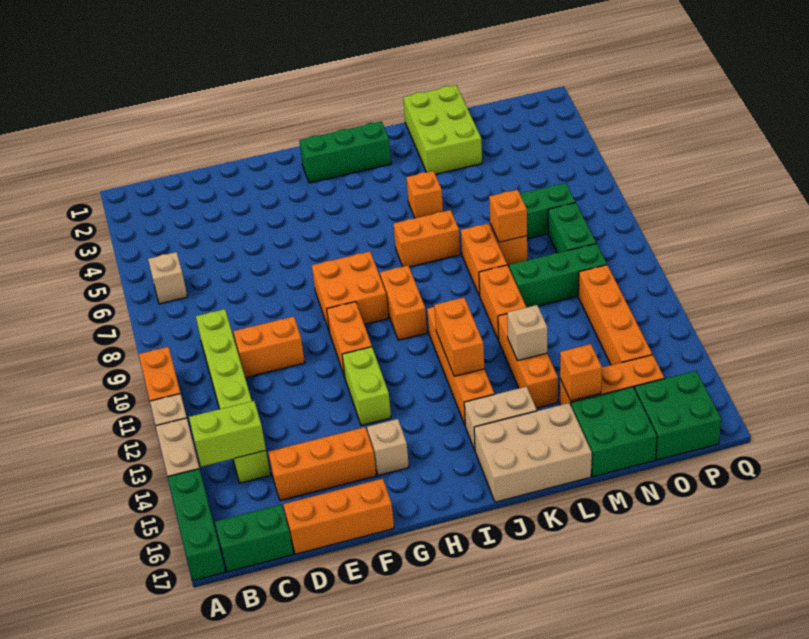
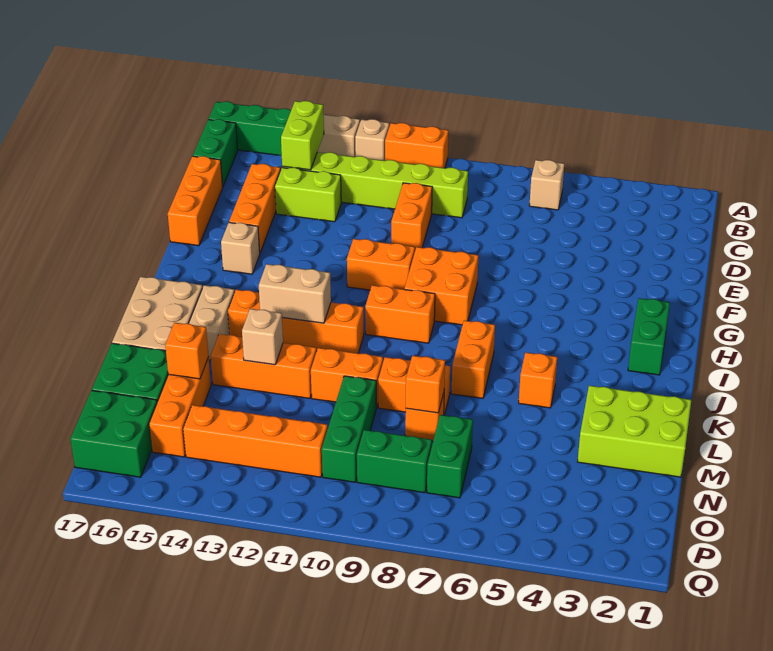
lime 1x2 brick [342,347,391,426] -> lime 1x2 brick moved to [275,168,341,222]
green 1x3 brick [299,121,391,183] -> green 1x2 brick [628,298,670,375]
orange 1x2 brick [435,298,484,376] -> tan 1x2 brick [259,264,331,323]

